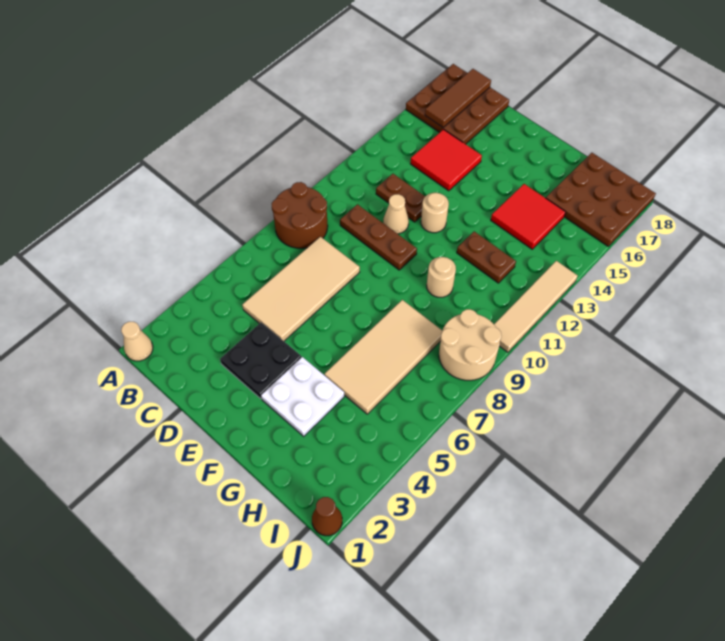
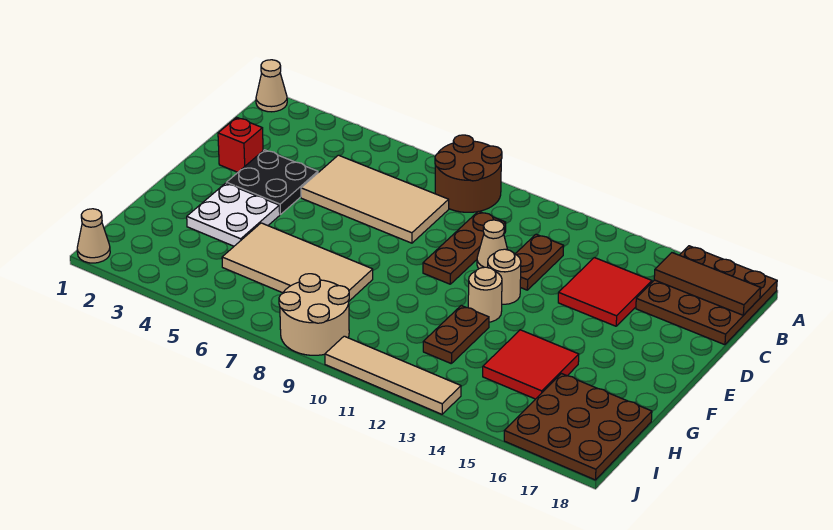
none -> red 1x1 brick [218,117,263,172]
tan 1x1 round brick [427,257,456,297] -> tan 1x1 round brick moved to [468,267,502,322]
brown 1x1 cone [312,497,342,536] -> tan 1x1 cone [77,209,110,263]

